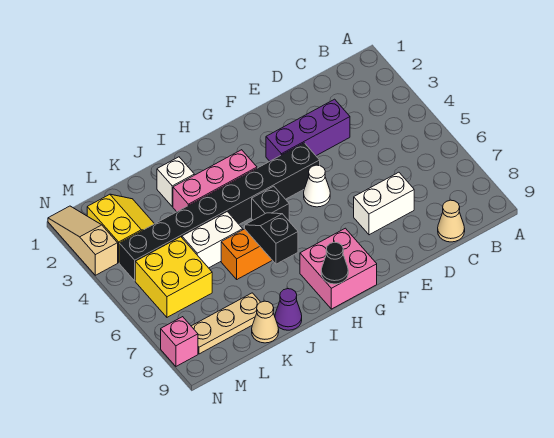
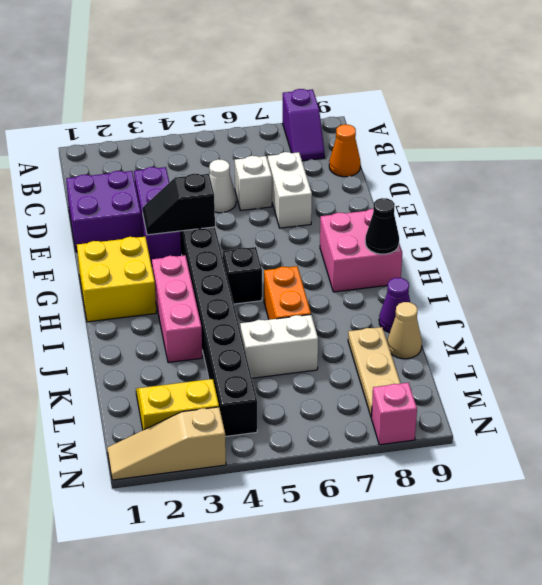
none -> purple 1x2 slope [283,89,325,161]
tan 1x1 cone [438,200,465,242] -> orange 1x1 cone [329,124,361,177]
none -> purple 2x2 brick [66,171,143,252]
white 1x1 cone [304,165,330,207] -> white 1x1 cone moved to [209,159,236,213]
black 1x2 slope [245,213,298,264] -> black 1x2 slope moved to [142,174,215,235]
white 1x1 brick [157,157,194,207] -> white 1x1 brick moved to [235,156,272,210]
white 1x2 brick [182,212,243,268] -> white 1x2 brick turned to [240,315,318,378]
yellow 2x2 brick [135,237,212,317] -> yellow 2x2 brick moved to [77,237,156,322]

